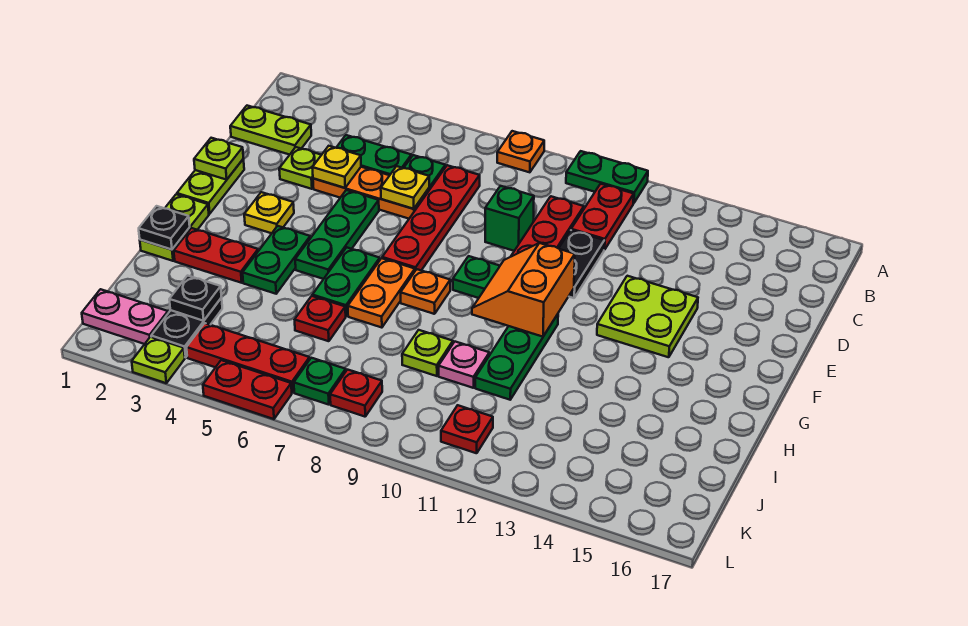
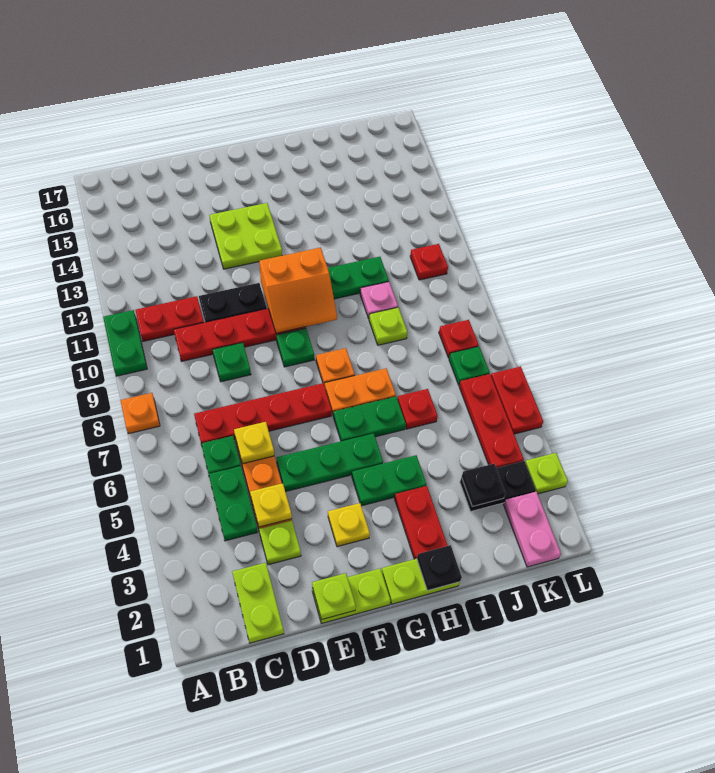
green 1x1 brick [485,186,534,251] -> green 1x1 plate [213,343,251,382]

